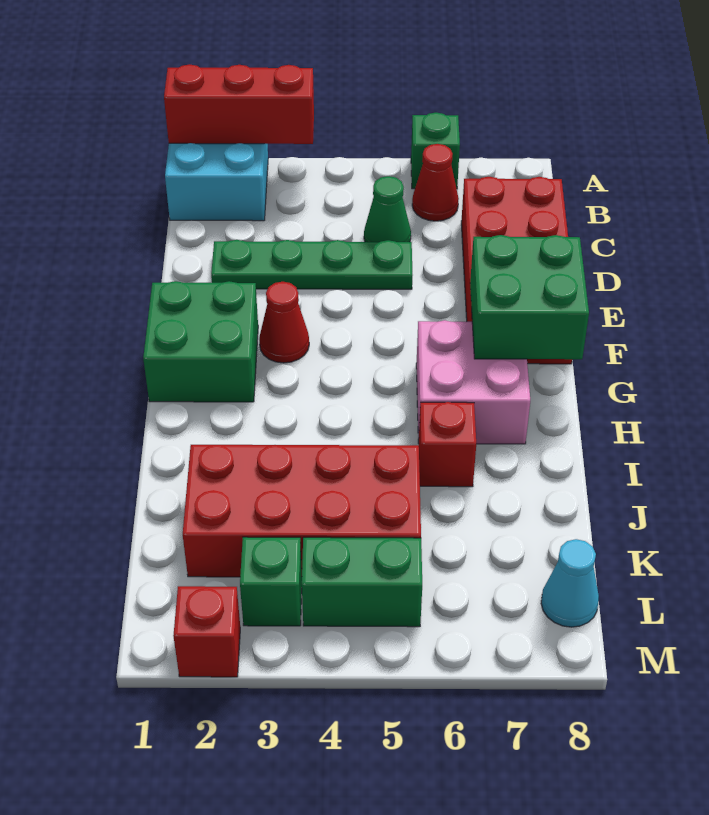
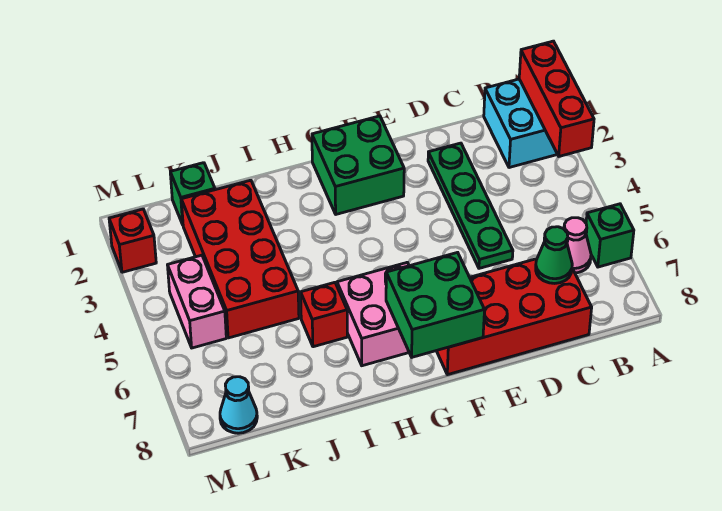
red 1x1 cone [412,144,459,221] -> pink 1x1 cone [564,218,591,273]
green 1x1 cone [364,176,411,242] -> green 1x1 cone moved to [536,227,572,283]
red 1x1 cone [259,282,309,363] -> none
green 1x1 brick [240,537,302,626] -> green 1x1 brick moved to [170,163,215,224]
green 1x2 brick [302,537,422,627] -> pink 1x2 brick [168,255,226,348]

